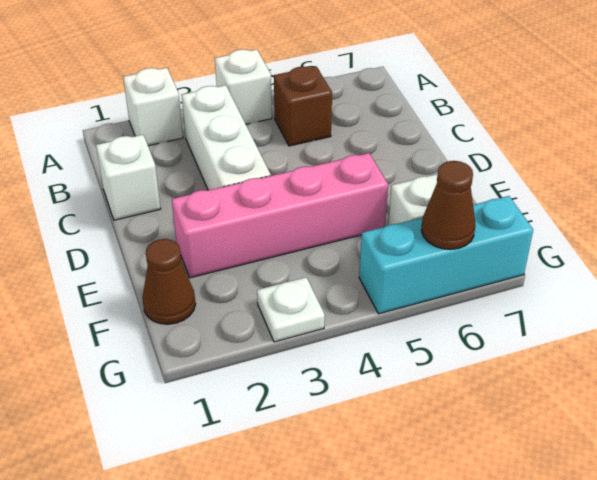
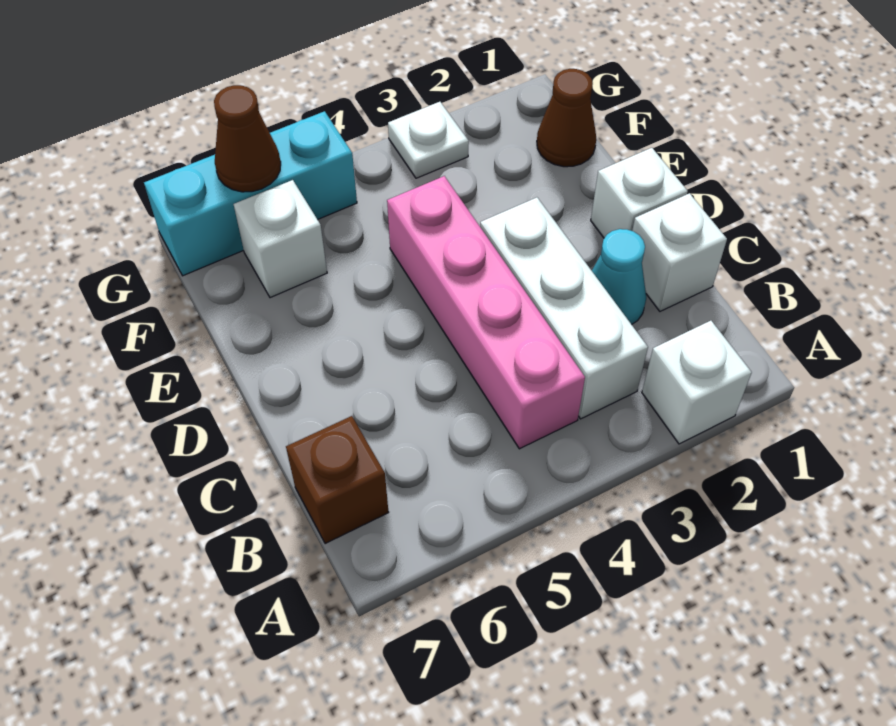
white 1x1 brick [215,49,272,124] -> white 1x1 brick moved to [591,148,688,238]
brown 1x1 brick [274,66,332,146] -> brown 1x1 brick moved to [286,416,389,544]
none -> cyan 1x1 cone [592,229,646,325]
pink 1x4 brick [172,153,388,278] -> pink 1x4 brick turned to [387,176,585,449]

